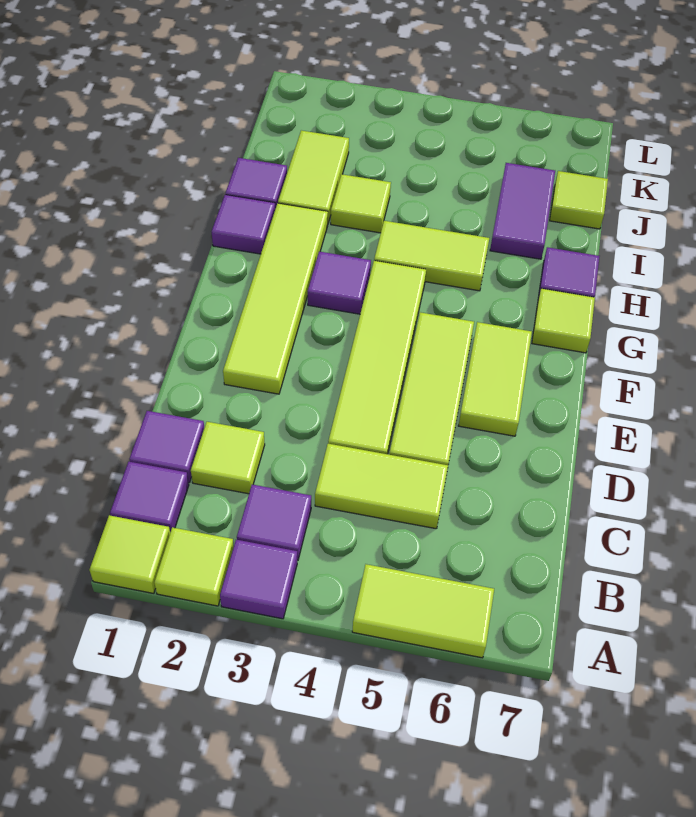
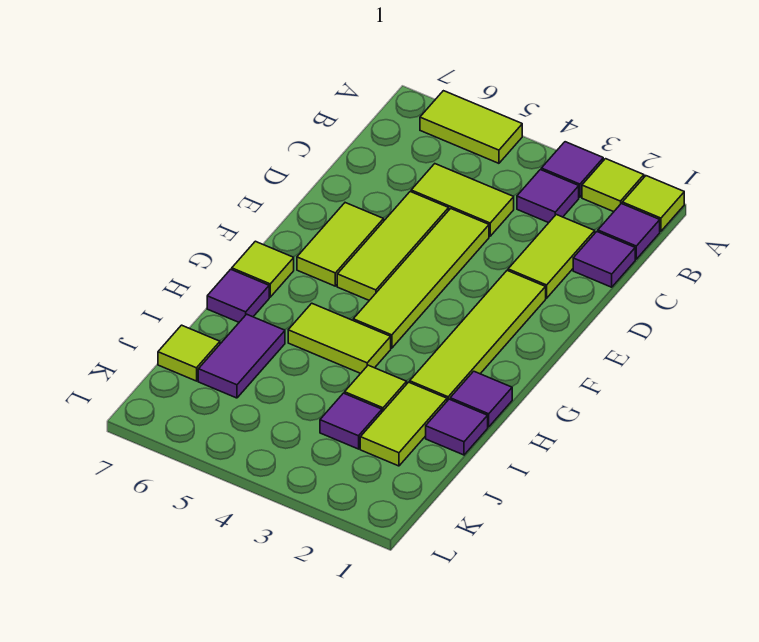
lime 1x1 tile [191,422,265,494] -> lime 1x2 tile [508,215,595,298]
purple 1x1 tile [308,252,371,314] -> purple 1x1 tile moved to [320,393,382,449]

